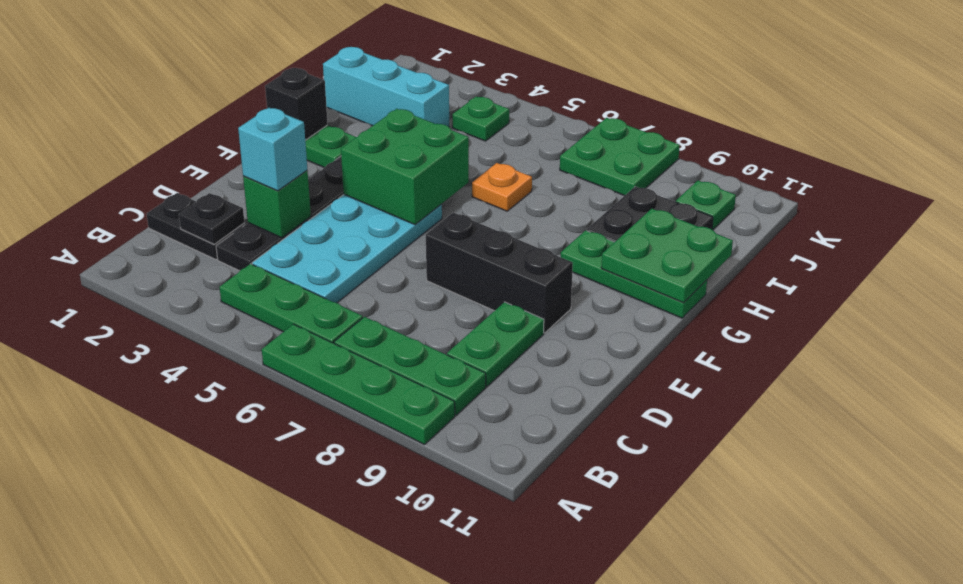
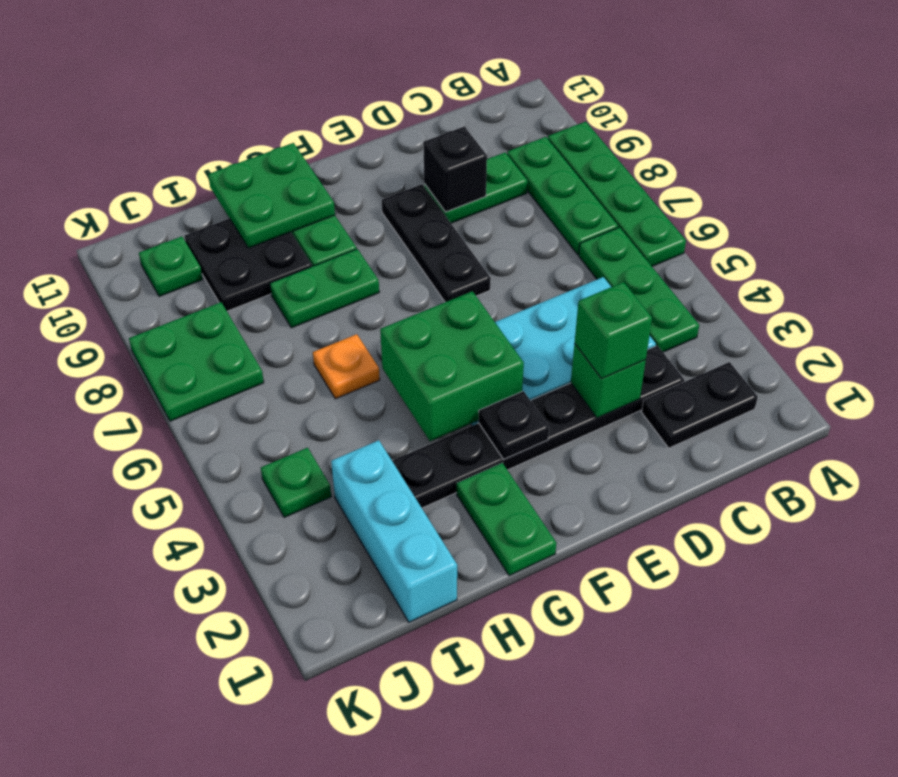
black 1x2 plate [147,193,245,260] -> black 1x2 plate turned to [642,362,758,448]
black 1x1 plate [179,193,244,244] -> black 1x1 plate moved to [478,391,549,459]
cyan 1x1 brick [238,108,307,191] -> green 1x1 brick [575,282,652,379]
black 1x3 brick [426,212,573,333] -> black 1x3 plate [382,184,491,302]
black 1x1 brick [265,68,328,140] -> black 1x1 brick moved to [423,126,487,212]
none -> green 1x2 plate [270,249,379,328]

